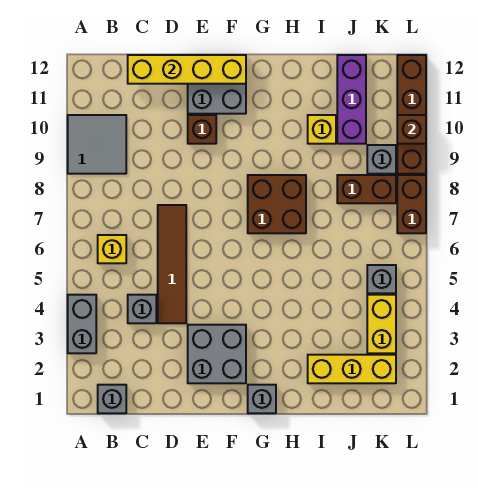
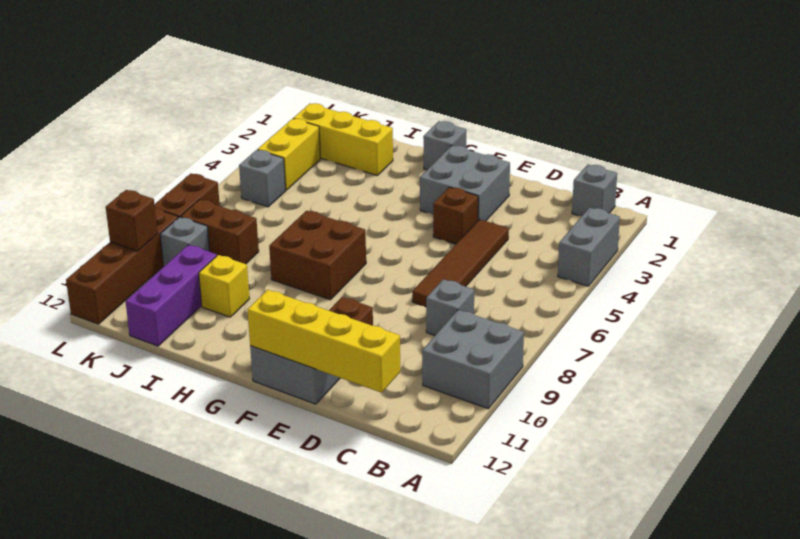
grey 2x2 tile [68,115,126,174] -> grey 2x2 brick [422,310,524,409]
yellow 1x1 brick [98,235,126,263] -> none
grey 1x1 brick [128,295,156,323] -> grey 1x1 brick moved to [426,279,474,335]
none -> brown 1x1 brick [433,187,478,244]

